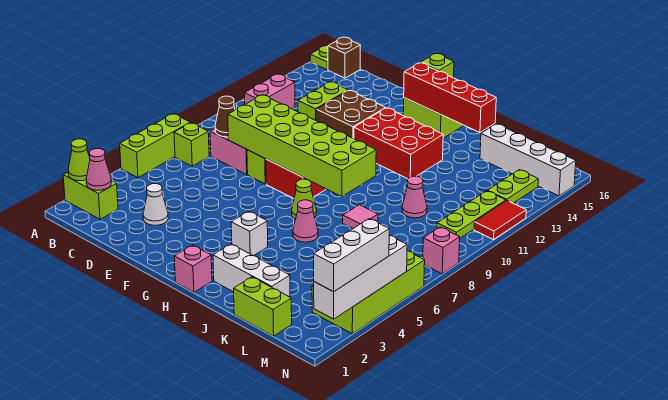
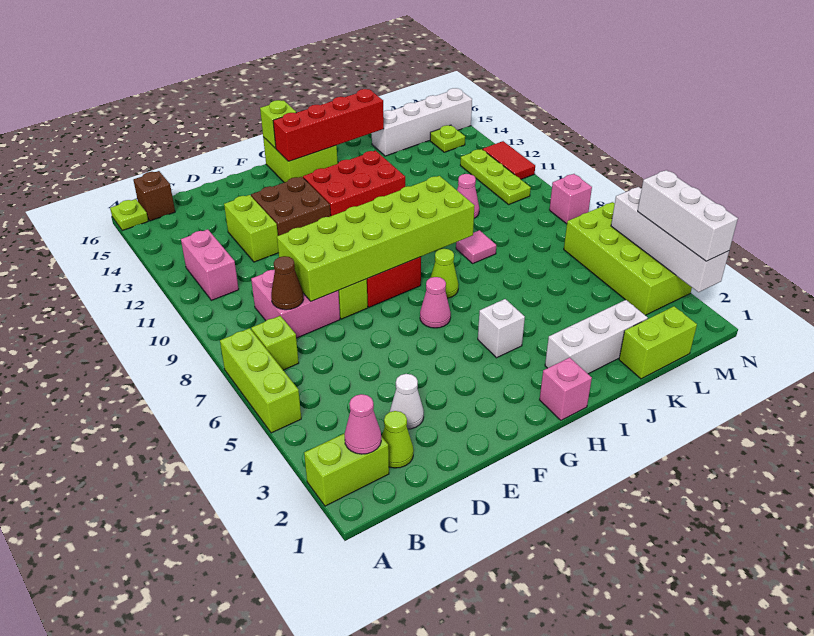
lime 1x1 cone [68,139,90,181] -> lime 1x1 cone moved to [382,411,414,468]
pink 1x1 cone [293,200,318,242] -> pink 1x1 cone moved to [420,277,451,328]
lime 1x2 plate [487,170,538,203] -> lime 1x1 plate [430,125,465,152]

